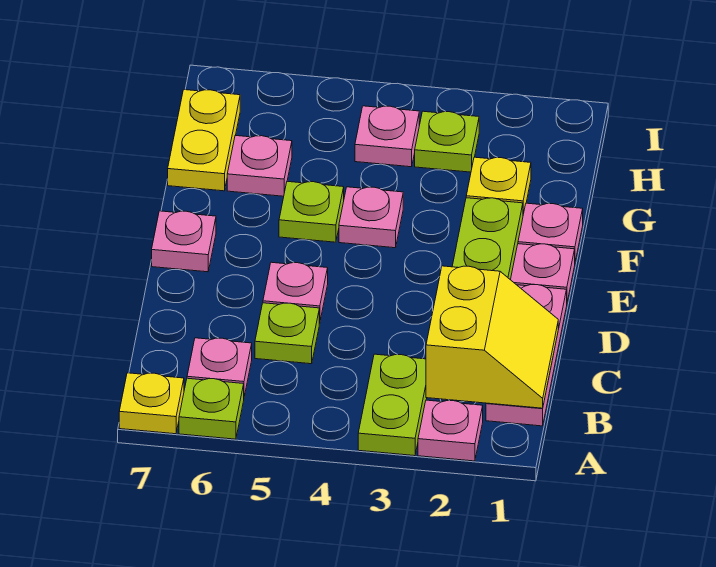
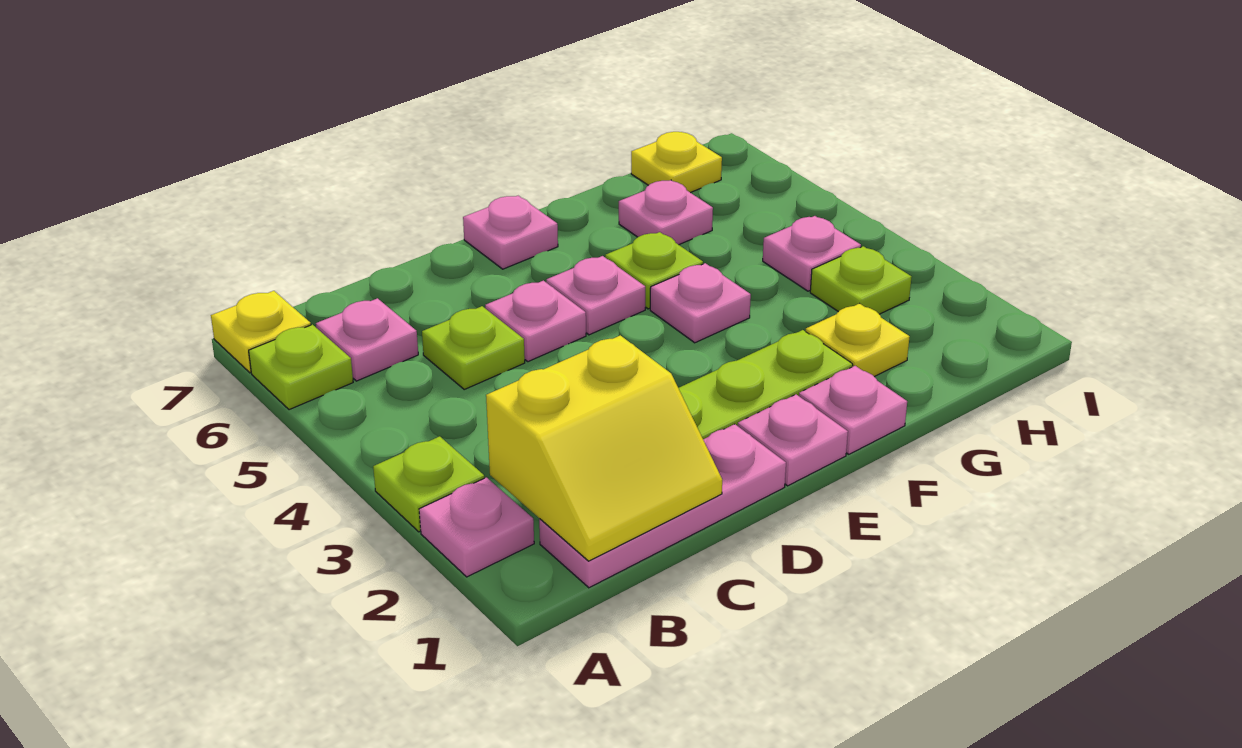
lime 1x2 plate [358,354,427,456] -> lime 1x1 plate [373,436,484,532]
none -> pink 1x1 plate [546,256,645,335]
yellow 1x2 plate [168,90,240,191] -> yellow 1x1 plate [631,132,722,193]

